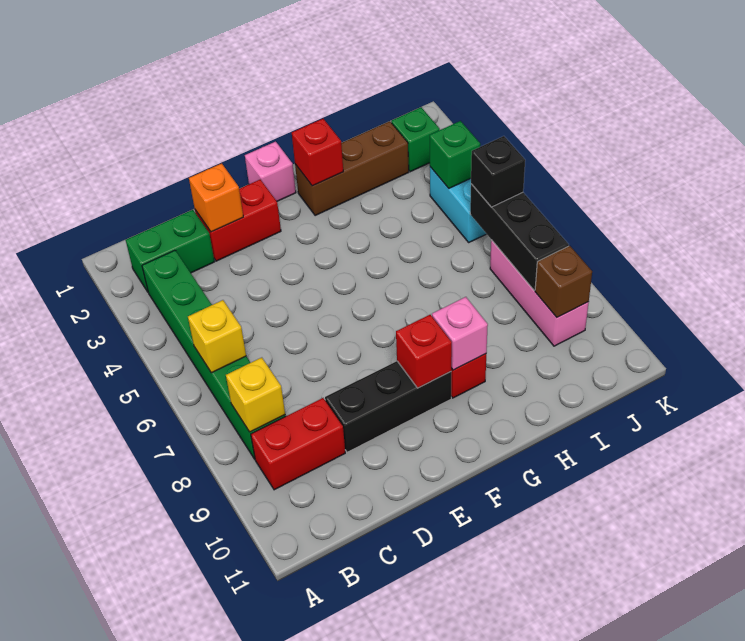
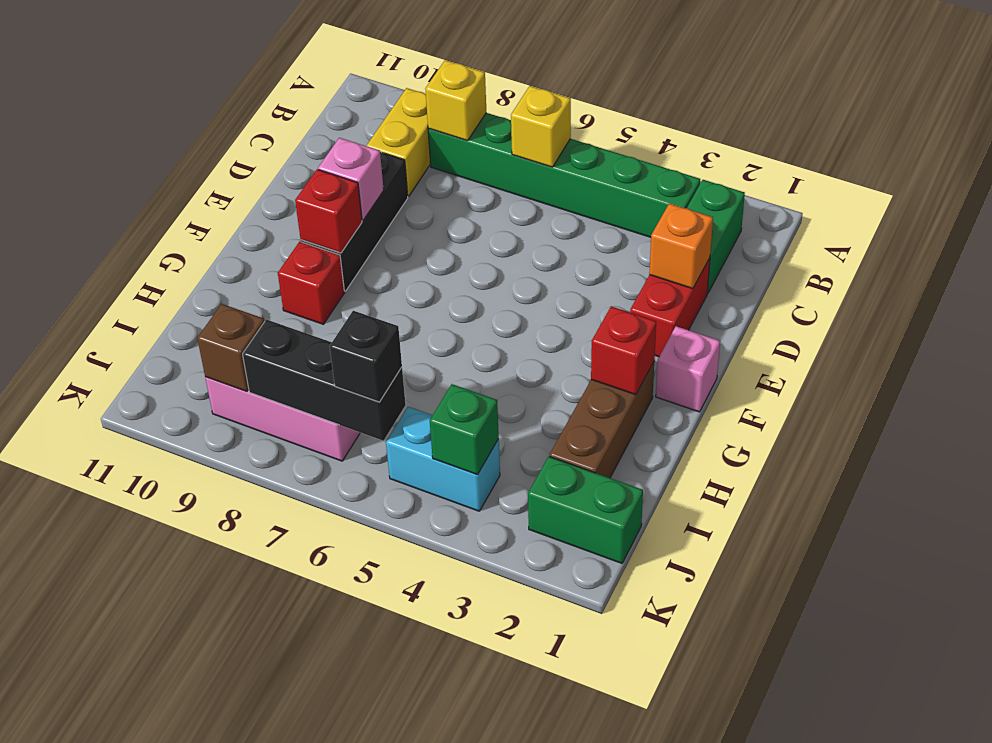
red 1x2 brick [251,398,345,490] -> yellow 1x2 brick [366,88,431,197]
pink 1x1 brick [432,297,488,370] -> pink 1x1 brick moved to [318,138,384,220]
green 1x1 brick [391,107,440,172] -> green 1x2 brick [528,457,643,563]

